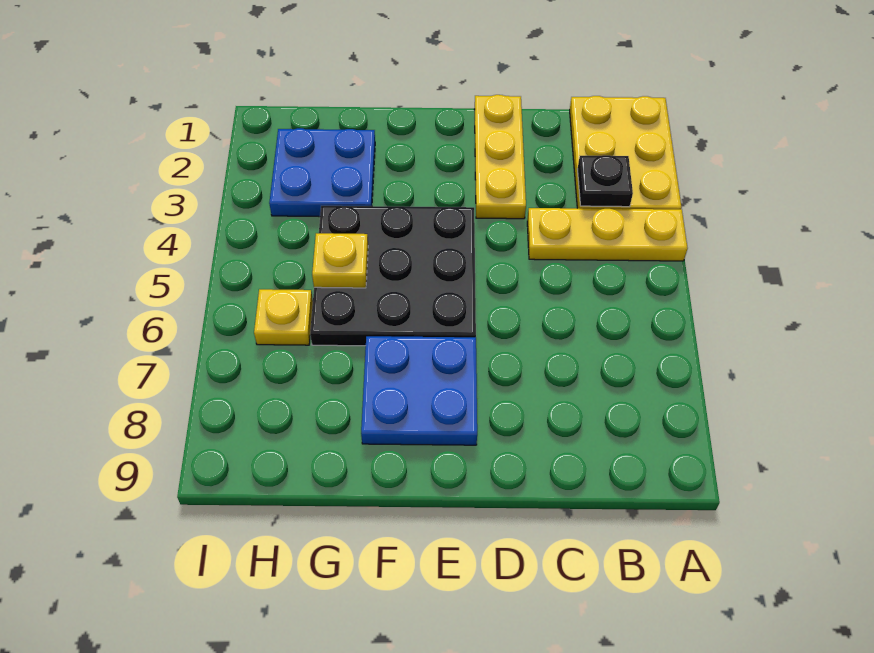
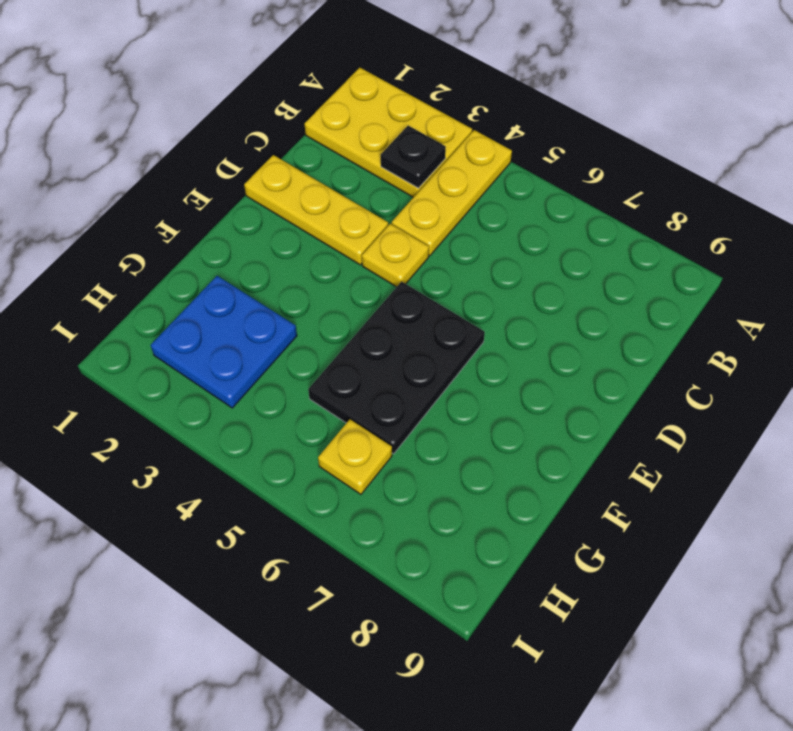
black 3x3 plate [310,206,476,346] -> black 2x3 plate [308,282,485,454]
blue 2x2 plate [361,336,477,445] -> none
yellow 1x1 plate [312,233,368,288] -> yellow 1x1 plate moved to [362,224,429,287]

